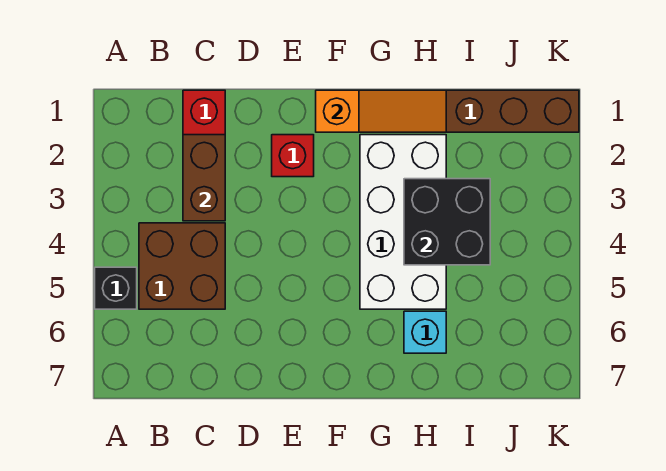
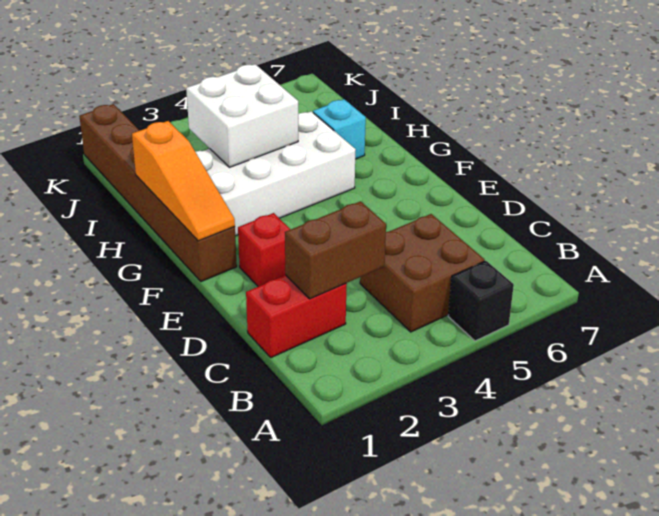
orange 1x3 slope [316,90,446,132] -> orange 1x3 slope turned to [132,121,235,241]
black 2x2 brick [404,179,490,265] -> white 2x2 brick [186,64,298,167]

